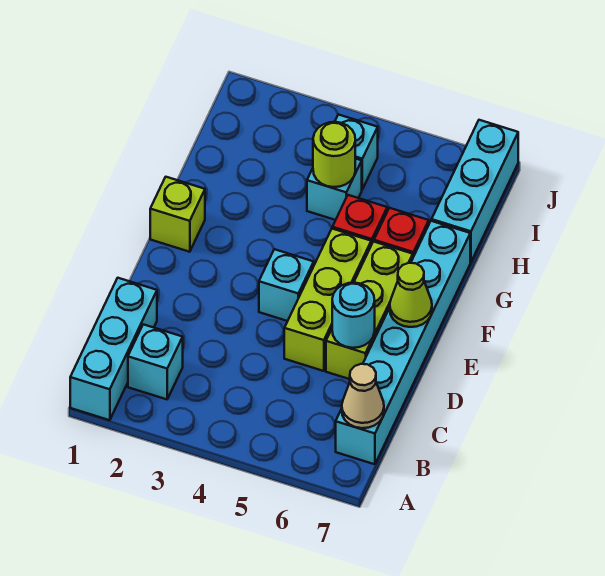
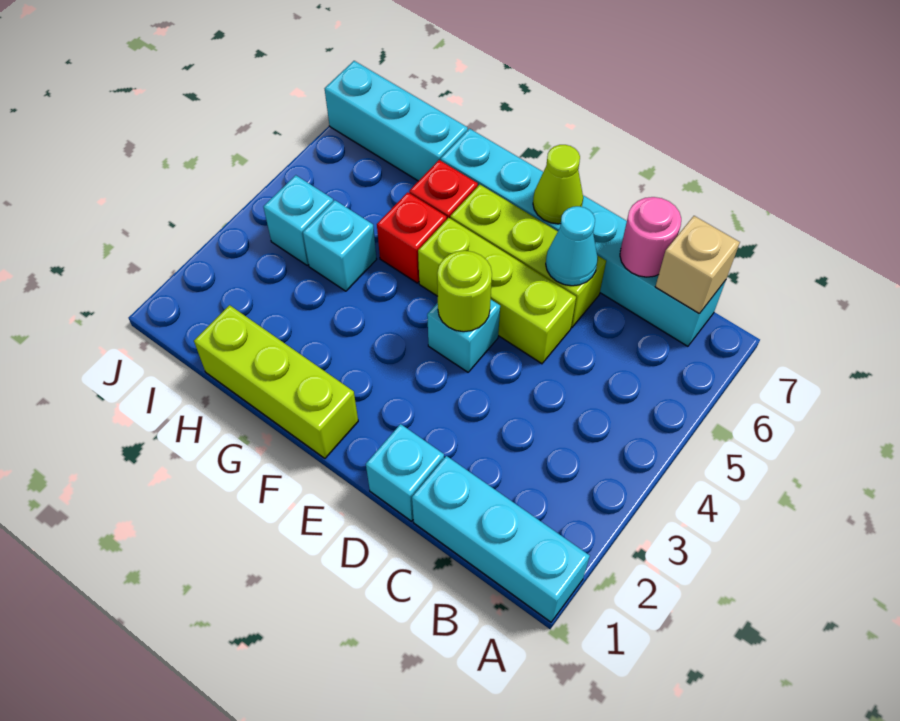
cyan 1x1 brick [128,324,183,399] -> cyan 1x1 brick moved to [366,424,444,521]
tan 1x1 cone [342,364,384,428] -> tan 1x1 brick [655,216,740,314]
none -> pink 1x1 round brick [620,197,681,277]
cyan 1x1 round brick [332,283,375,348] -> cyan 1x1 cone [546,206,598,286]
lime 1x1 brick [150,177,205,252] -> lime 1x3 brick [194,305,358,458]
lime 1x1 round brick [313,122,355,187] -> lime 1x1 round brick moved to [437,251,492,332]

